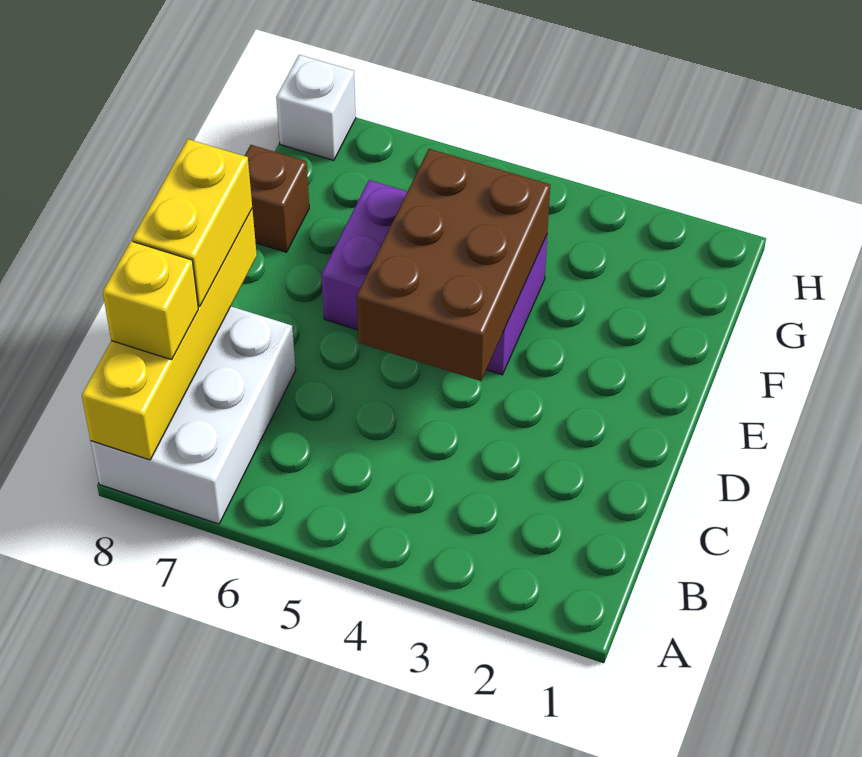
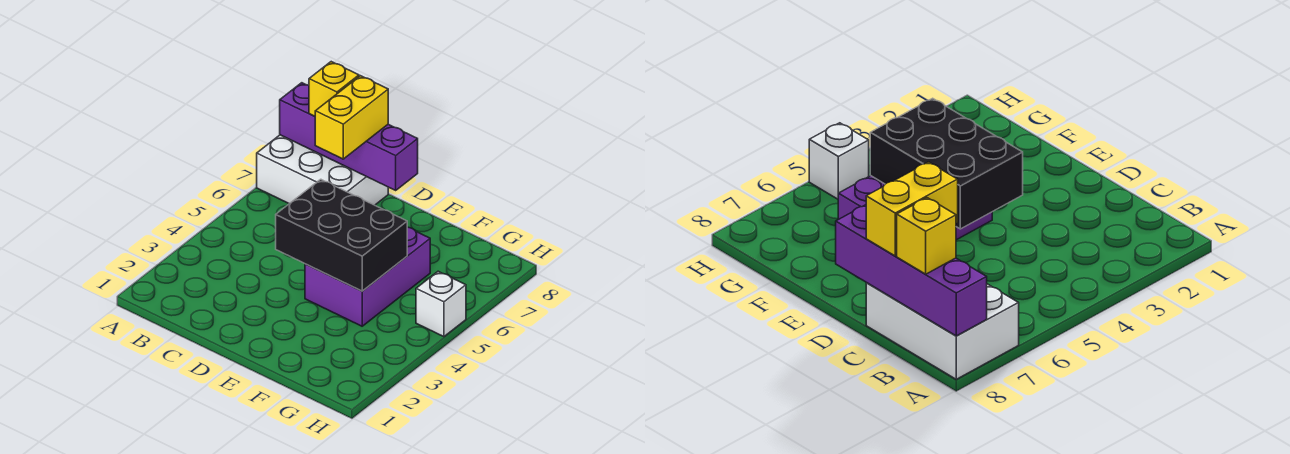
yellow 1x4 brick [82,209,257,460] -> purple 1x4 brick [280,83,418,190]
yellow 1x2 brick [132,139,252,307] -> yellow 1x2 brick turned to [315,76,388,159]
brown 2x3 brick [357,149,550,381] -> black 2x3 brick [276,179,407,291]
brown 1x1 brick [245,145,309,252] -> none
white 1x1 brick [276,55,356,160] -> white 1x1 brick moved to [416,271,466,337]

